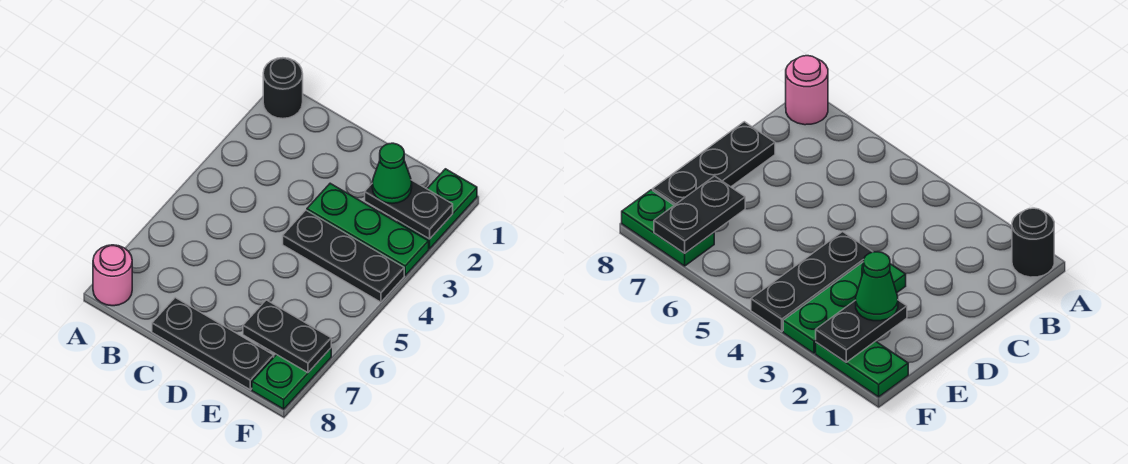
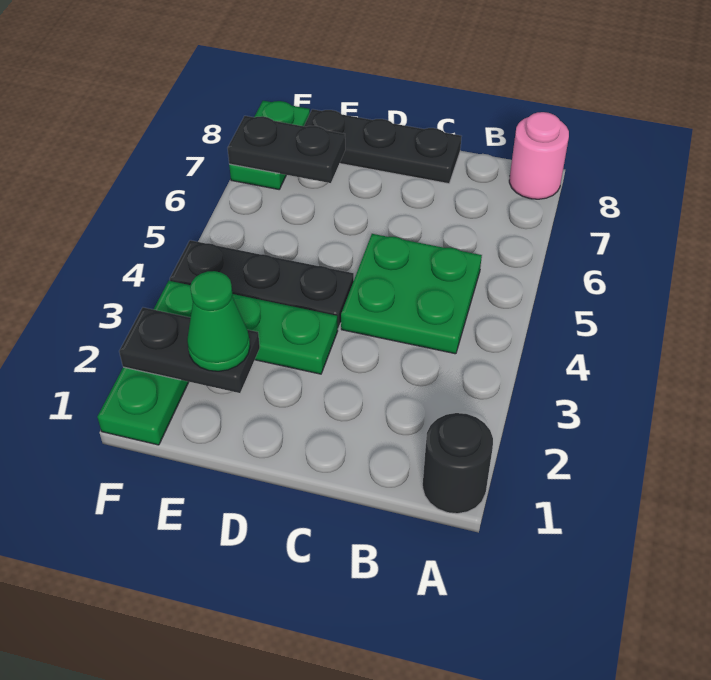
none -> green 2x2 plate [341,234,482,354]

